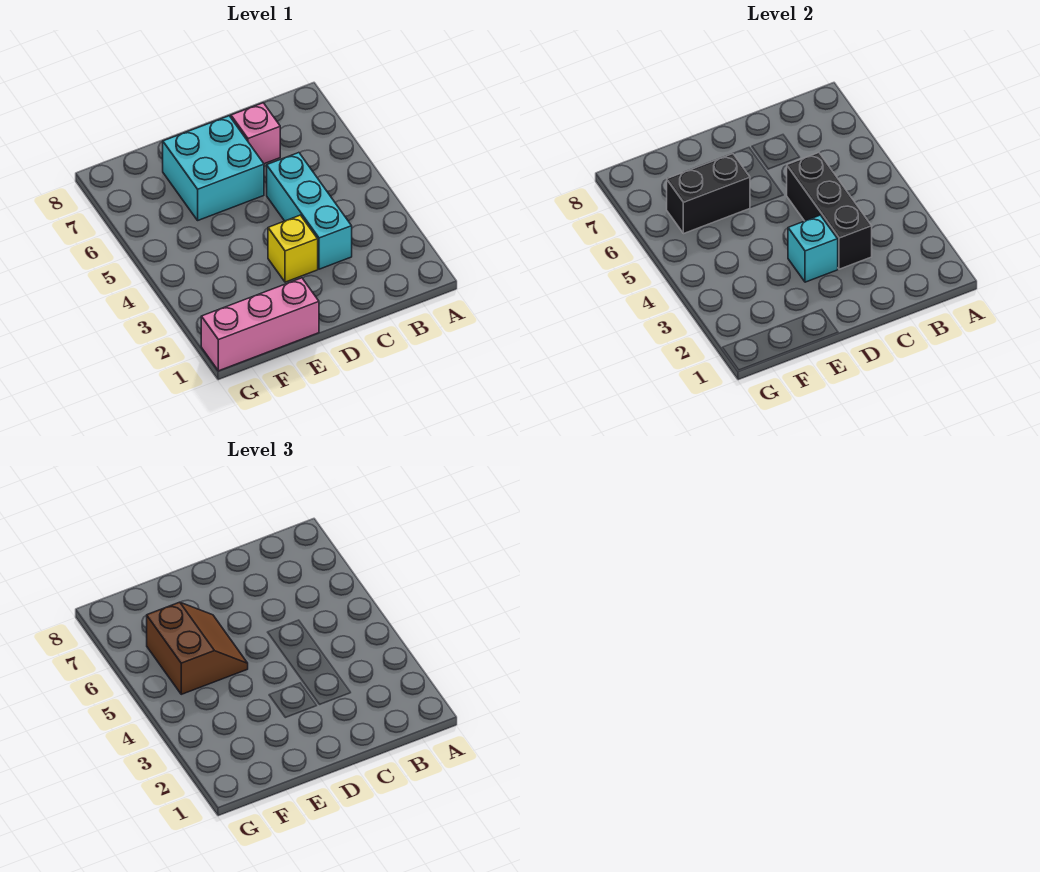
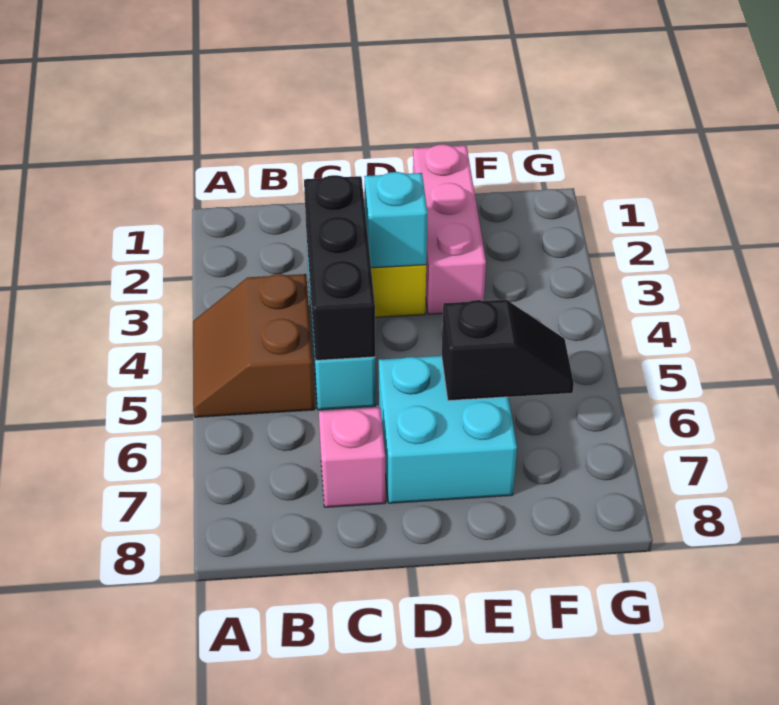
pink 1x3 brick [201,278,319,371] -> pink 1x3 brick turned to [413,144,486,314]
brown 2x2 slope [147,602,248,694] -> brown 2x2 slope moved to [193,274,315,417]
black 1x2 brick [667,154,750,234] -> black 1x2 slope [442,300,574,401]

